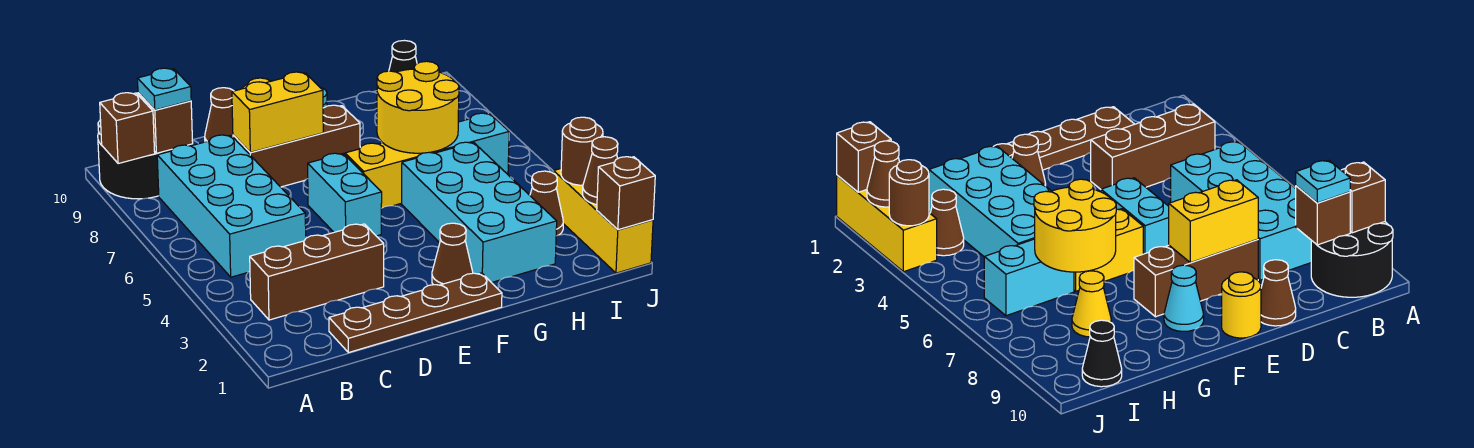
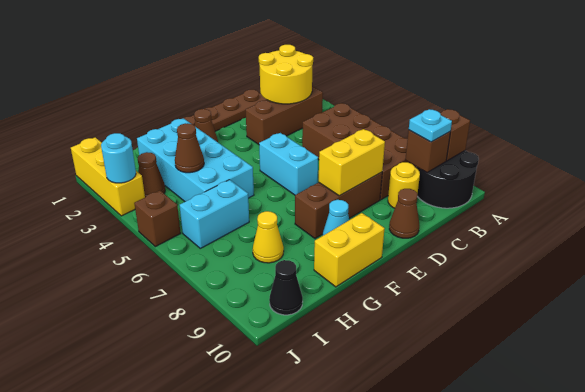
cyan 2x4 brick [157,135,306,277] -> brown 2x4 brick [302,103,417,200]
yellow 1x1 round brick [1222,272,1261,338] -> yellow 1x1 round brick moved to [388,162,420,208]
yellow 1x2 brick [345,143,436,208] -> yellow 1x2 brick moved to [314,213,385,287]
yellow 2x2 round brick [377,61,459,153] -> yellow 2x2 round brick moved to [259,45,313,104]
brown 1x1 brick [597,157,655,230] -> brown 1x1 brick moved to [134,191,181,247]
brown 1x1 cone [583,137,618,205] -> brown 1x1 cone moved to [175,123,204,173]
brown 1x1 round brick [561,117,603,185] -> cyan 1x1 round brick [101,133,136,183]

